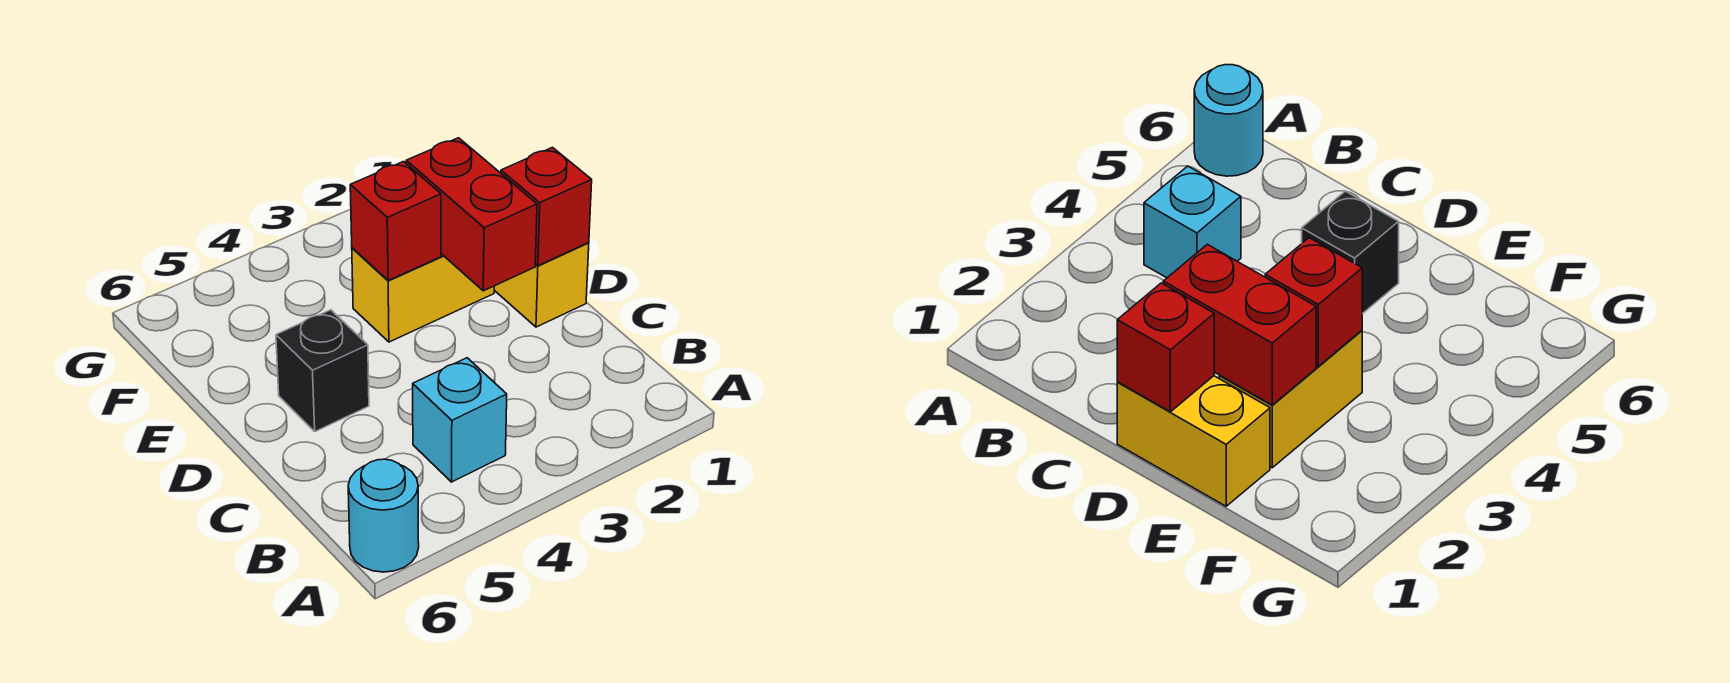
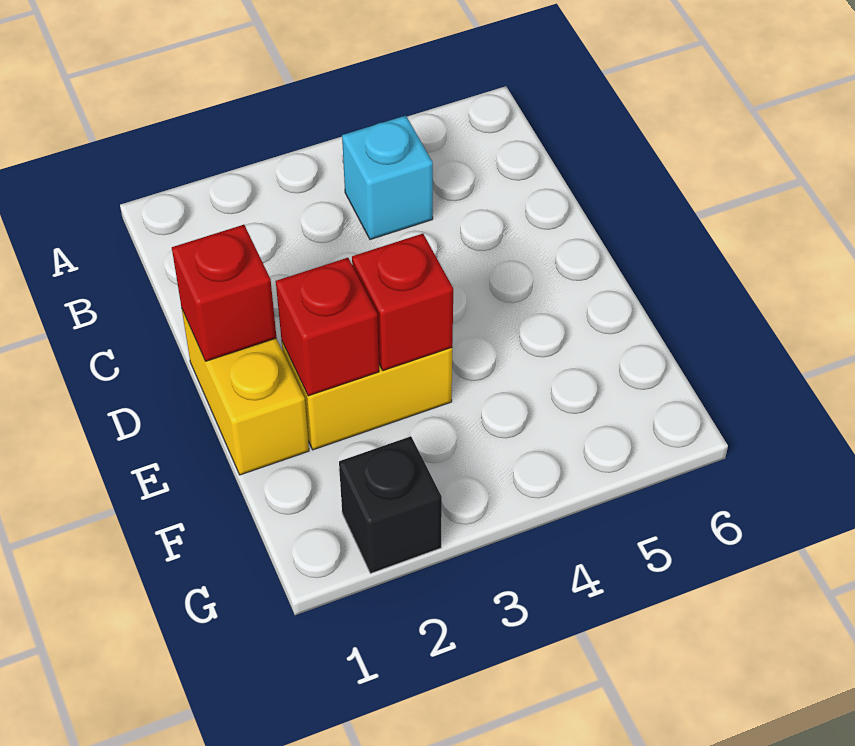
cyan 1x1 round brick [348,459,419,572] -> none
red 1x2 brick [406,138,537,291] -> red 1x1 brick [276,258,379,396]
black 1x1 brick [276,310,369,431] -> black 1x1 brick moved to [339,436,442,574]

